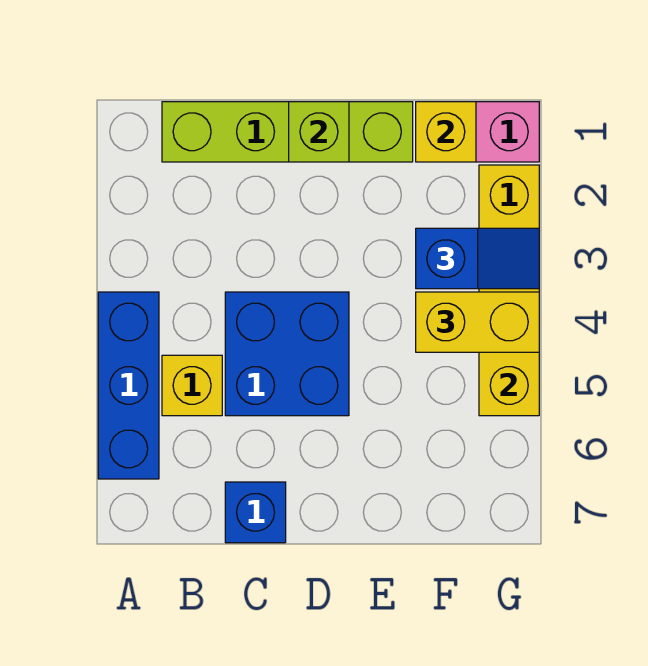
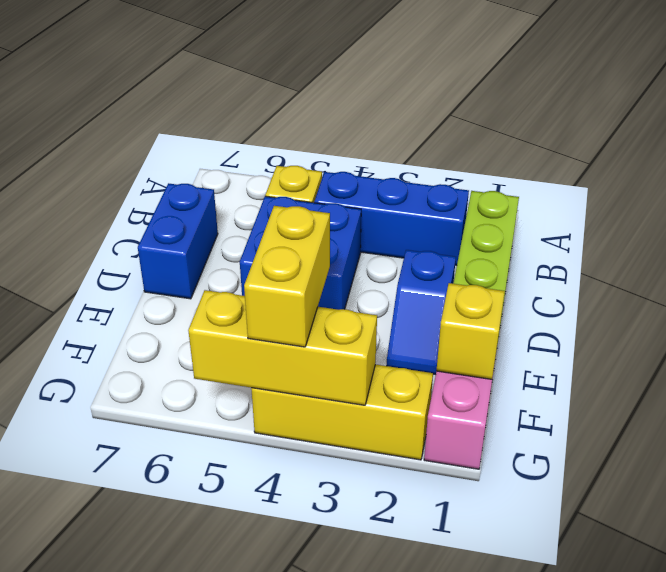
blue 1x3 brick [98,292,159,479] -> blue 1x3 brick moved to [314,172,469,265]
blue 1x1 brick [225,482,286,543] -> blue 1x2 brick [138,183,218,299]
lime 1x1 brick [289,102,349,162] -> none
blue 1x2 slope [416,228,539,289] -> blue 1x2 slope moved to [387,250,456,375]

